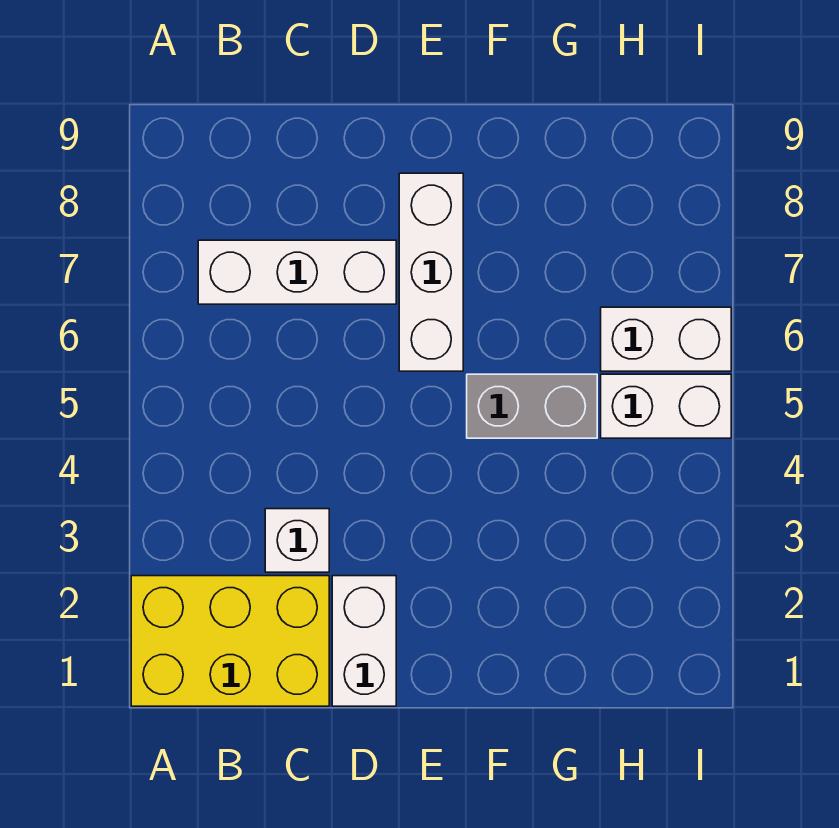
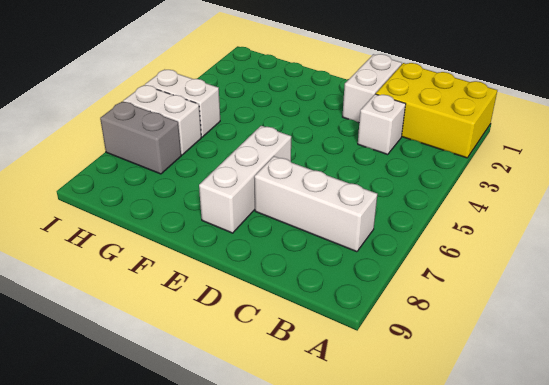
grey 1x2 brick [467,374,597,438] -> grey 1x2 brick moved to [100,102,181,174]

